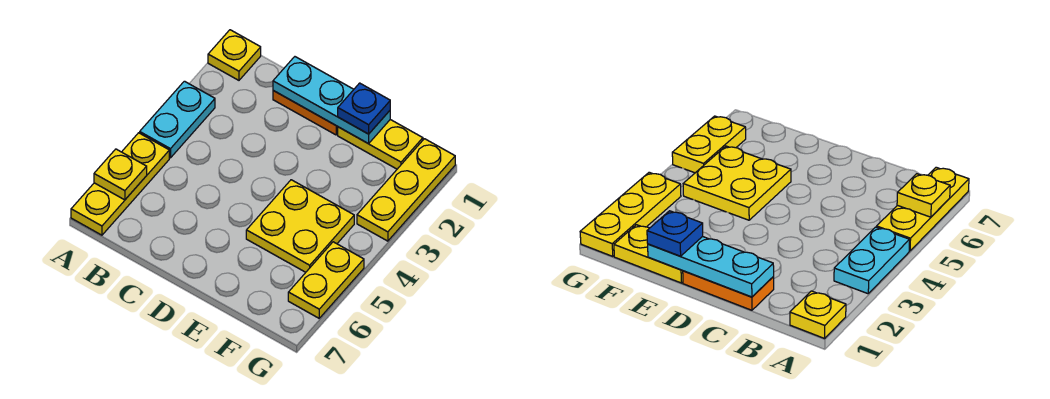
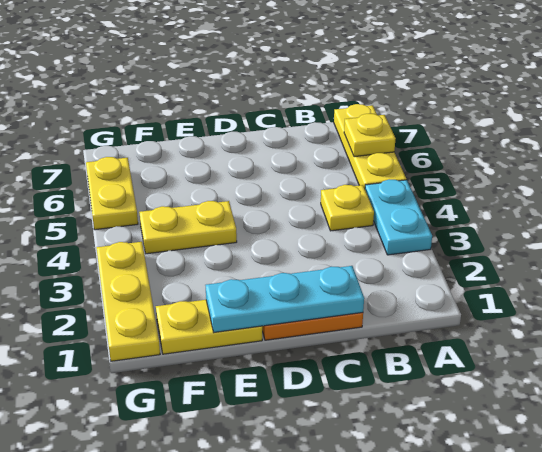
yellow 1x1 plate [208,30,261,80] -> yellow 1x1 plate moved to [321,185,374,231]
blue 1x1 plate [338,83,390,134] -> none
yellow 2x2 plate [246,180,354,272] -> yellow 1x2 plate [139,201,237,254]

